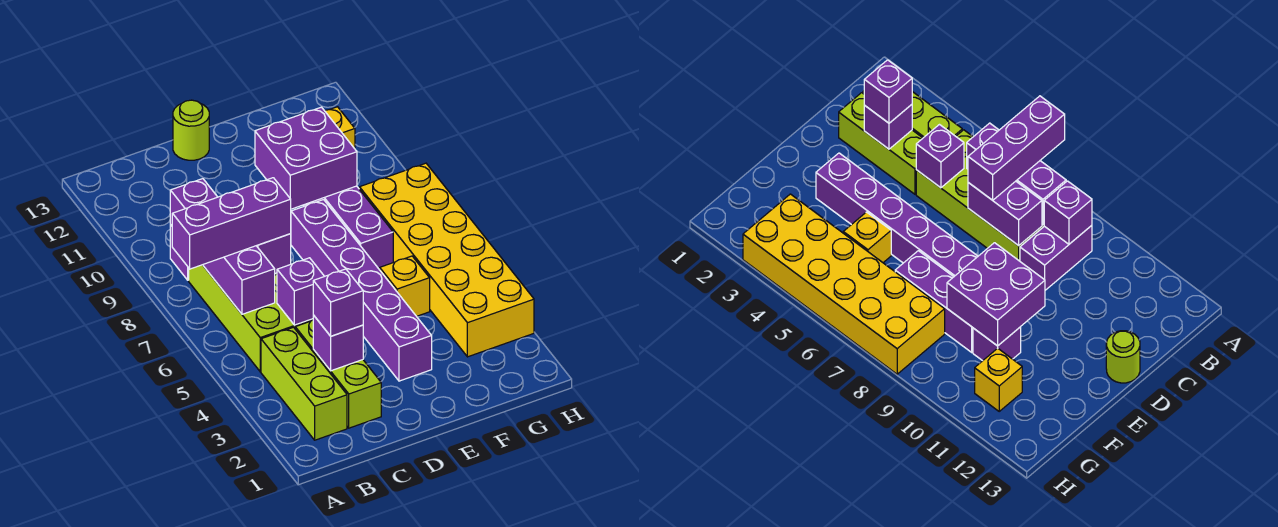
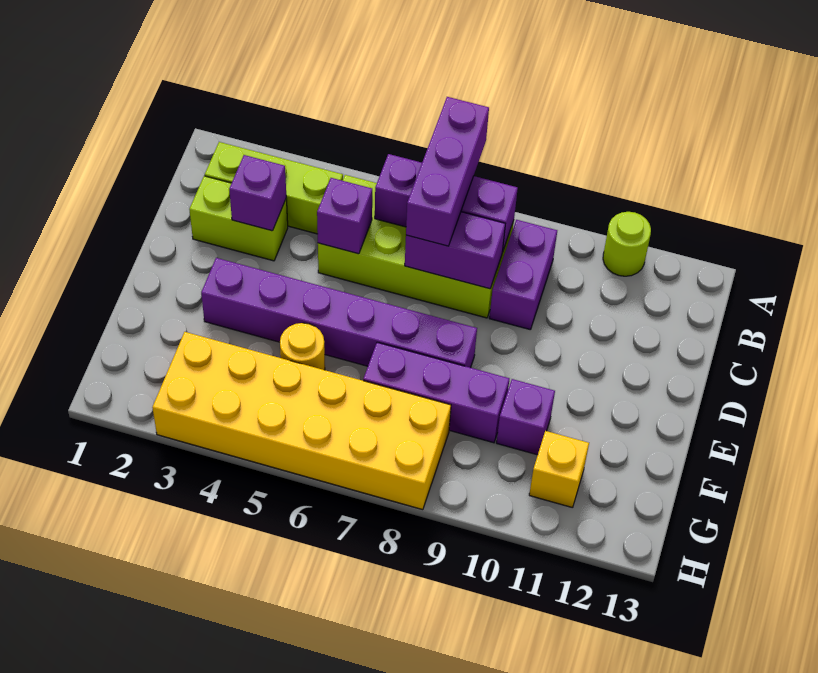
purple 1x1 brick [170,179,217,226] -> none
lime 1x3 brick [295,320,381,428] -> lime 1x2 brick [189,176,288,261]
purple 1x1 brick [313,269,363,336] -> none
lime 1x1 round brick [173,100,209,160] -> lime 1x1 round brick moved to [603,212,651,276]
purple 2x2 brick [255,107,357,209] -> none
yellow 1x1 brick [380,256,430,316] -> yellow 1x1 round brick [280,323,325,370]

